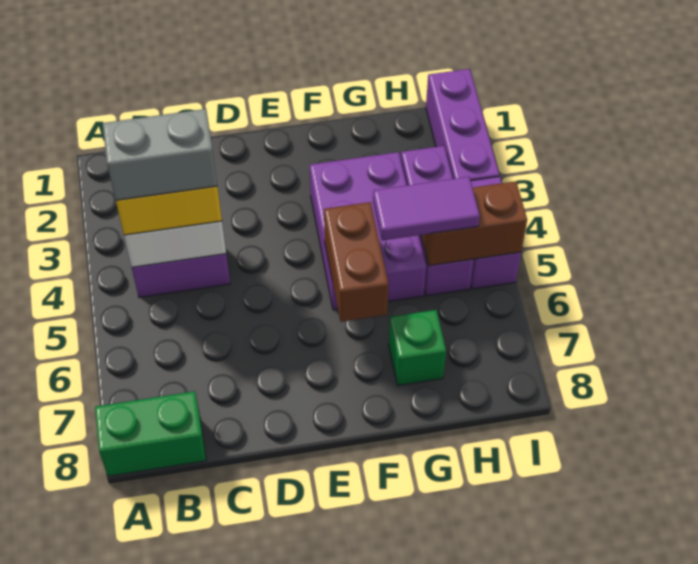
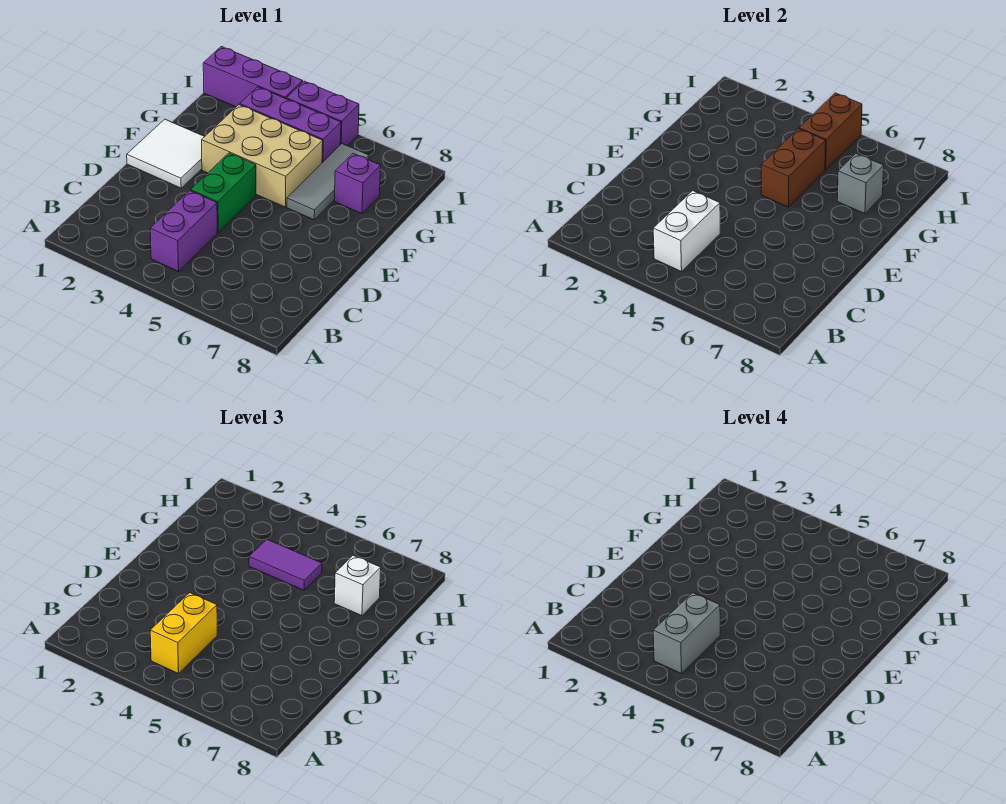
green 1x2 brick [95,391,206,476] -> green 1x2 brick moved to [191,153,256,232]
none -> white 2x2 tile [127,119,205,188]
purple 2x3 brick [310,152,426,310] -> tan 2x3 brick [202,105,323,207]
brown 1x2 brick [324,202,389,322] -> brown 1x2 brick turned to [761,129,826,207]
none -> grey 1x3 tile [287,144,369,220]
purple 1x2 tile [373,177,480,240] -> purple 1x2 tile turned to [249,540,322,590]
green 1x1 brick [389,310,446,386] -> purple 1x1 brick [334,153,381,214]
none -> grey 1x1 brick [837,153,884,214]
none -> white 1x1 brick [334,555,381,616]

